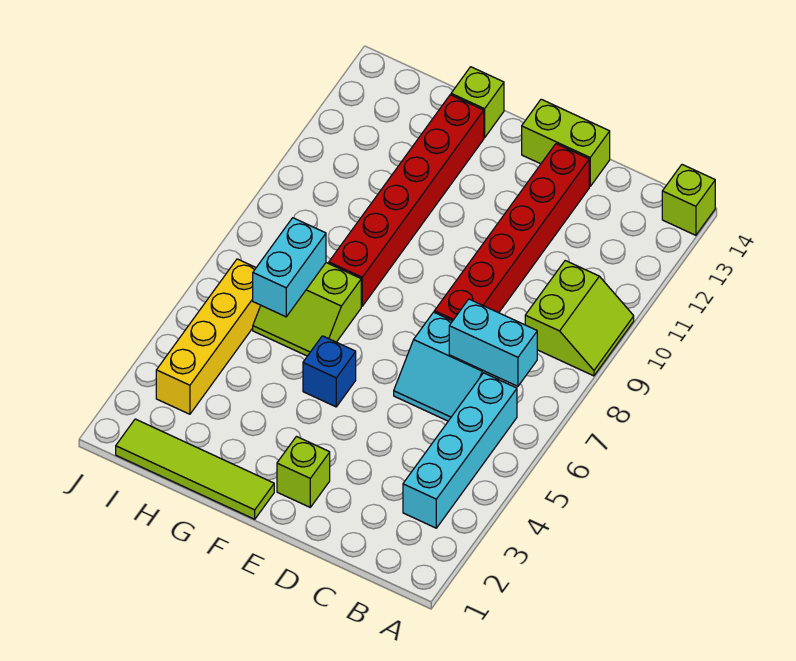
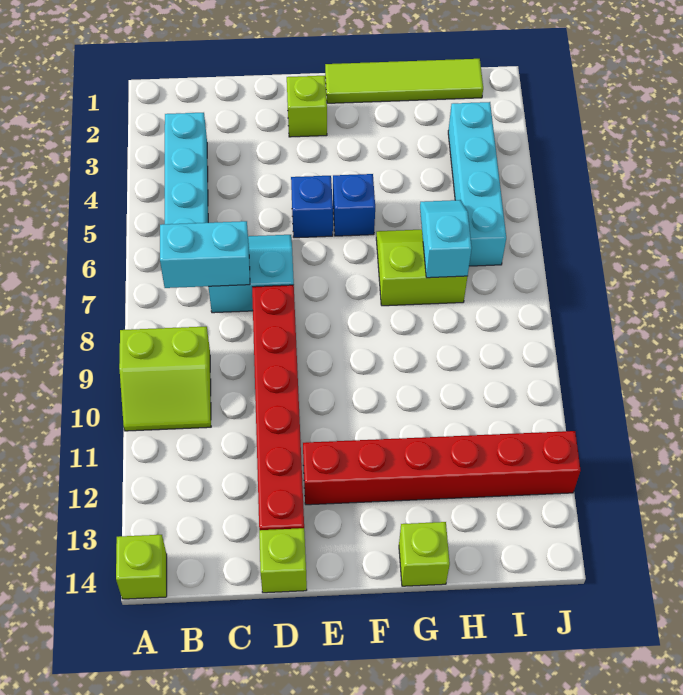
lime 2x2 slope [525,261,634,376] -> lime 2x2 slope turned to [119,326,211,431]
lime 1x2 brick [522,99,610,186] -> lime 1x1 brick [259,528,307,593]
none -> blue 1x1 brick [291,176,333,238]
red 1x6 brick [329,95,484,306] -> red 1x6 brick turned to [303,431,581,505]
cyan 1x2 brick [253,218,326,317] -> cyan 1x2 slope [420,200,472,278]
yellow 1x4 brick [156,259,261,414] -> cyan 1x4 brick [448,102,506,266]

